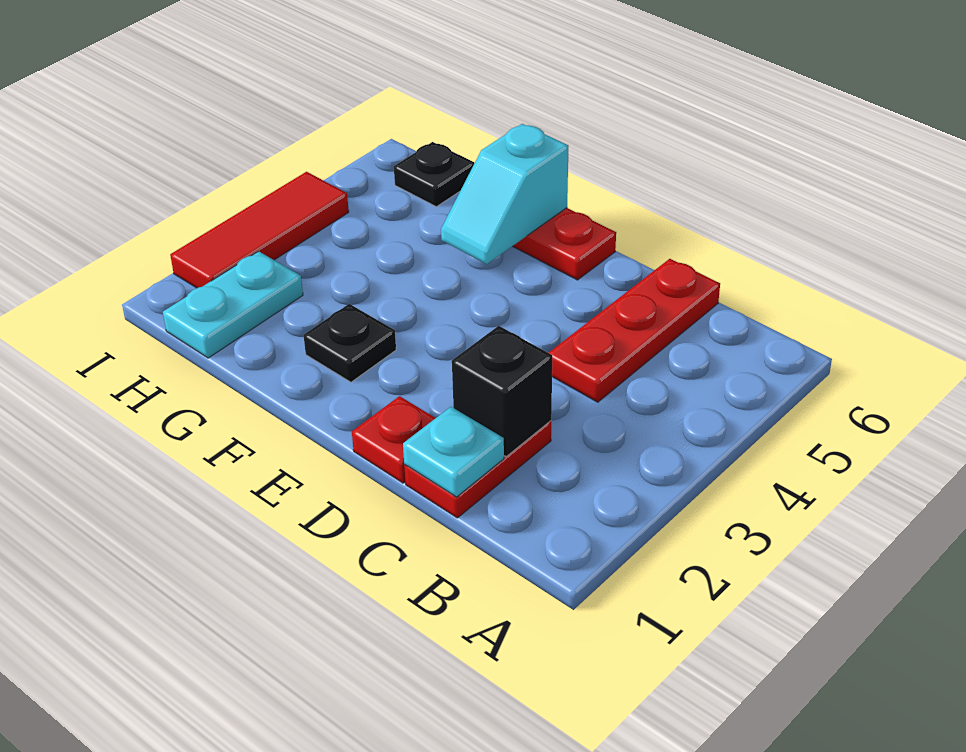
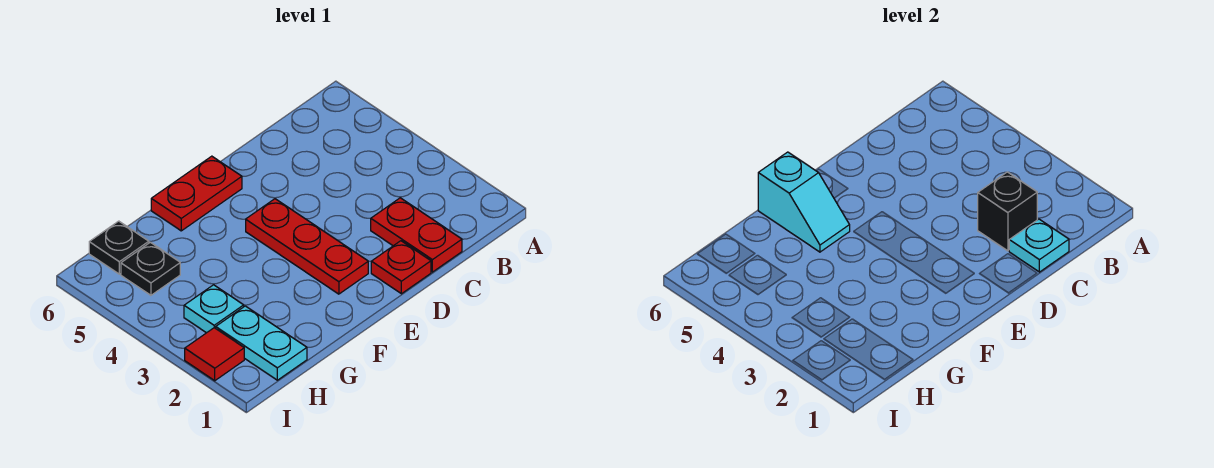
red 1x3 plate [549,259,720,402] -> red 1x3 plate moved to [246,199,368,294]
black 1x1 plate [303,304,396,382] -> black 1x1 plate moved to [121,242,180,295]
none -> cyan 1x1 plate [184,285,244,333]
red 1x3 tile [170,172,349,288] -> red 1x1 tile [185,328,244,381]

